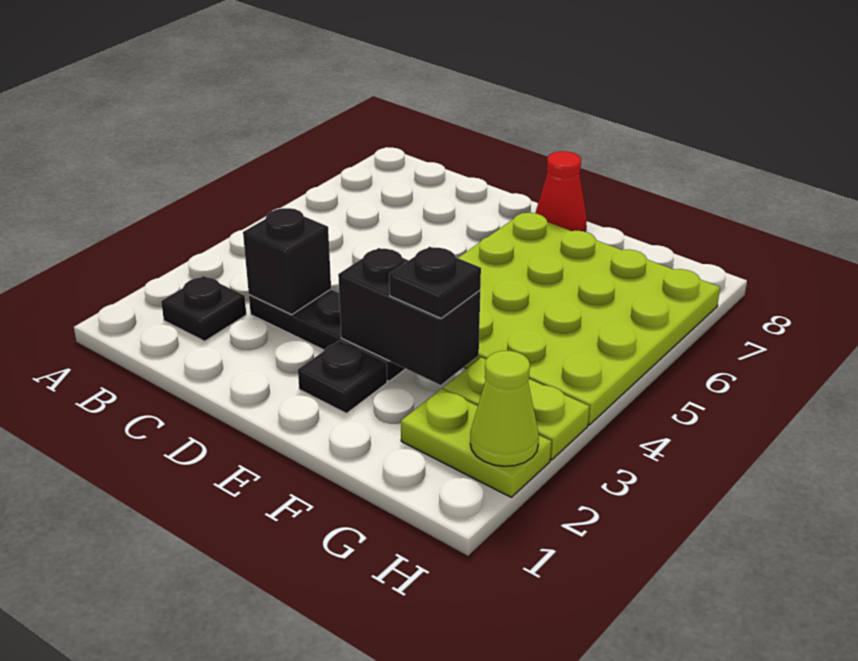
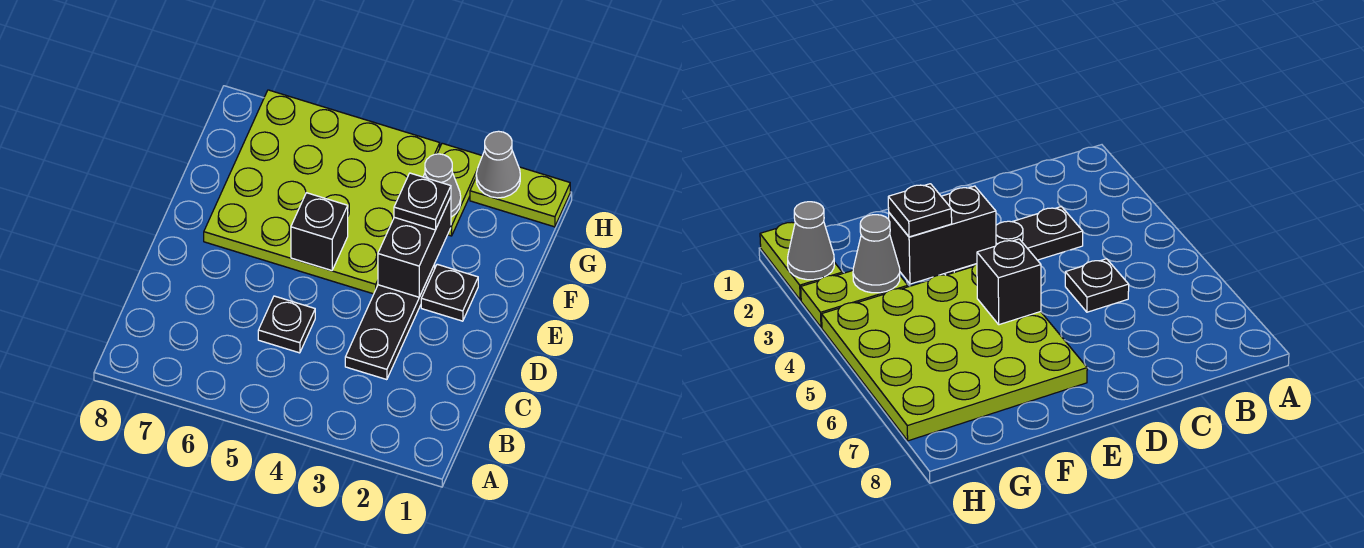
black 1x1 plate [161,276,246,341] -> black 1x1 plate moved to [258,296,315,353]
black 1x1 brick [243,208,331,315] -> black 1x1 brick moved to [291,193,348,271]
red 1x1 cone [536,151,587,232] -> none
lime 1x2 plate [401,389,551,497] -> lime 1x2 plate turned to [470,167,570,227]
none -> grey 1x1 cone [423,154,461,217]
lime 1x1 cone [470,351,539,466] -> grey 1x1 cone [476,131,520,198]

